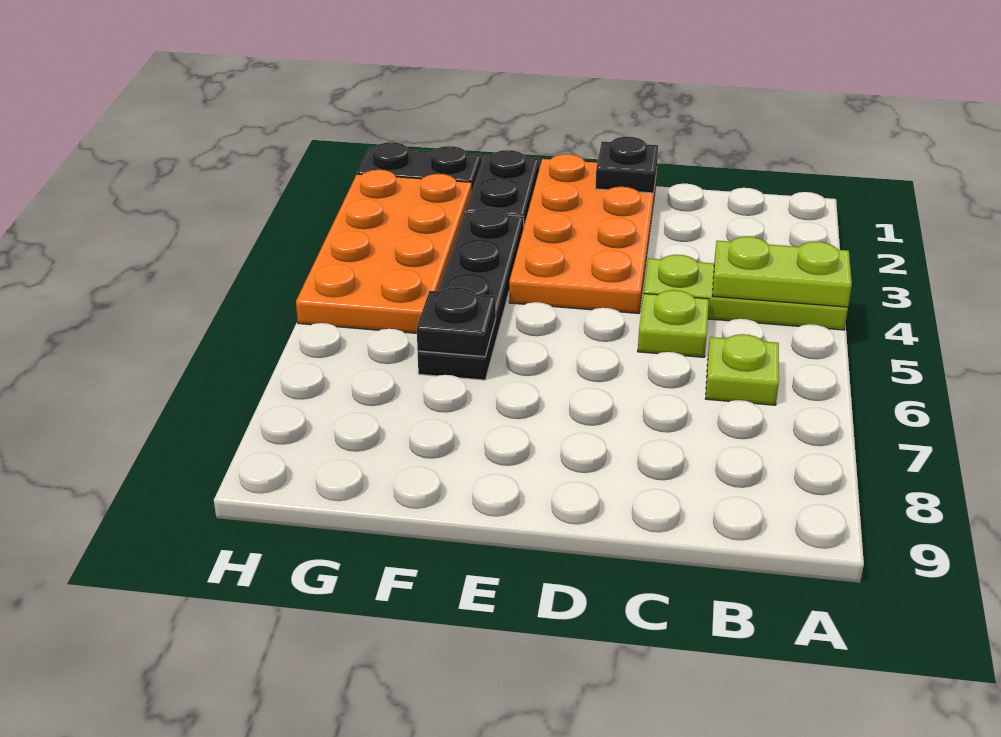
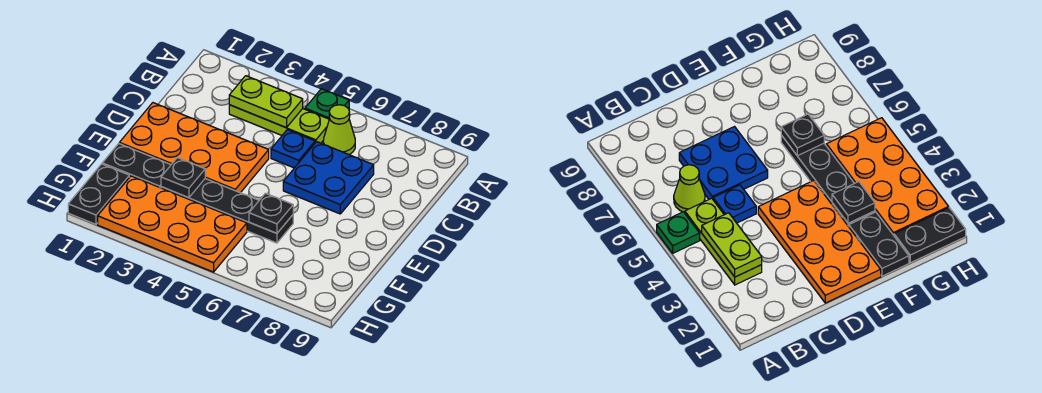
lime 1x3 plate [644,255,848,330] -> lime 1x3 plate turned to [229,105,329,143]
lime 1x2 plate [712,237,852,307] -> lime 1x2 plate turned to [229,76,303,128]
none -> green 1x1 plate [305,89,349,119]
lime 1x1 plate [706,334,779,405] -> lime 1x1 cone [323,105,355,155]
lime 1x1 plate [638,290,709,357] -> blue 1x1 plate [271,130,315,168]
none -> blue 2x2 plate [283,142,374,214]
black 1x1 plate [595,137,658,193] -> black 1x1 plate moved to [161,158,205,198]

